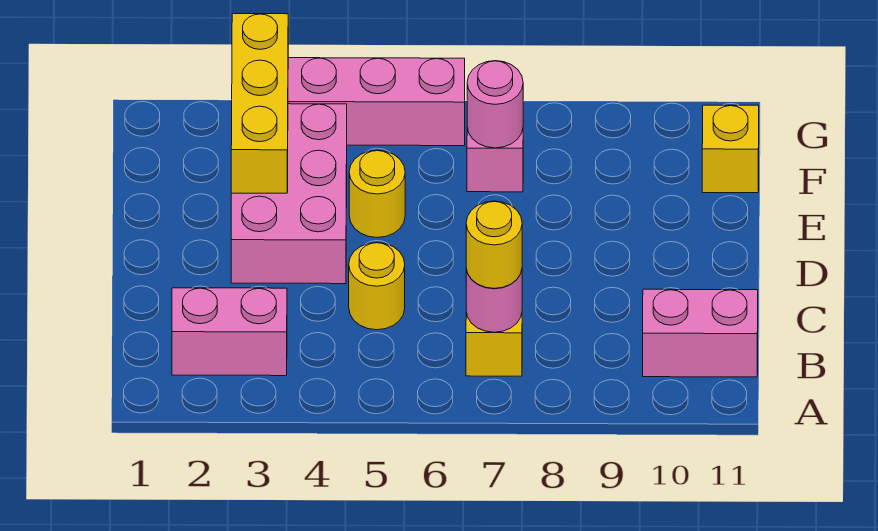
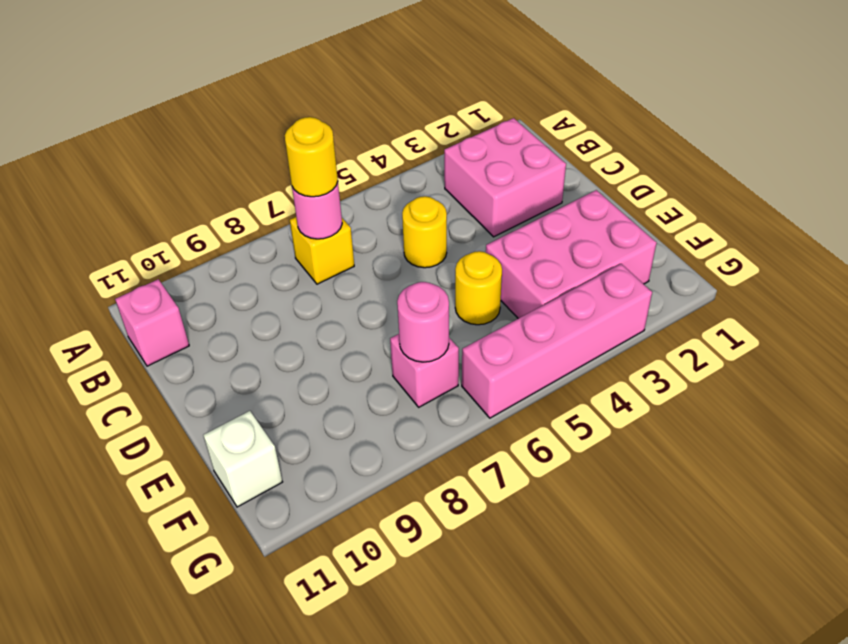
pink 1x2 brick [172,288,287,376] -> pink 2x2 brick [444,118,566,237]
pink 1x2 brick [643,289,758,377] -> pink 1x1 brick [115,279,189,366]
pink 2x3 brick [231,104,347,284] -> pink 2x3 brick turned to [486,190,656,319]
yellow 1x3 brick [231,14,288,193] -> none
yellow 1x1 brick [702,105,759,193] -> white 1x1 brick [203,411,282,507]

